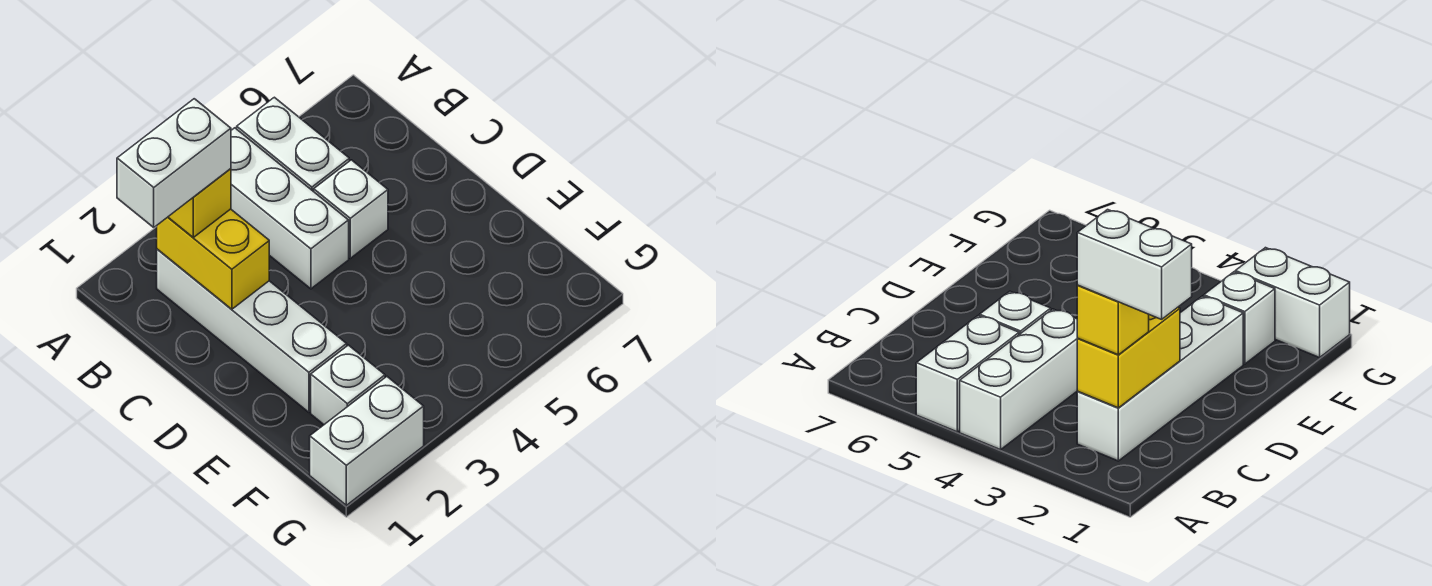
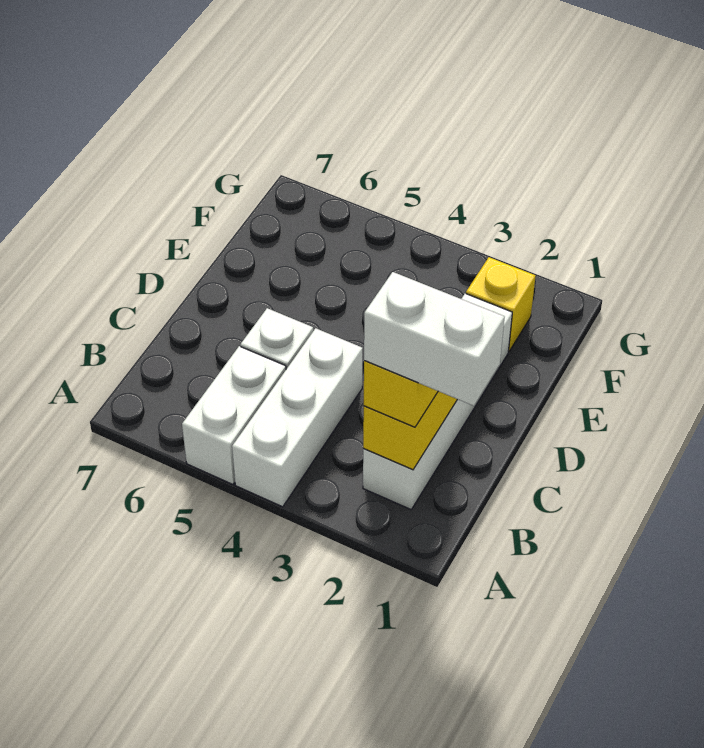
white 1x1 brick [311,345,385,424] -> yellow 1x1 brick [466,257,536,351]
white 1x2 brick [310,377,424,505] -> none

